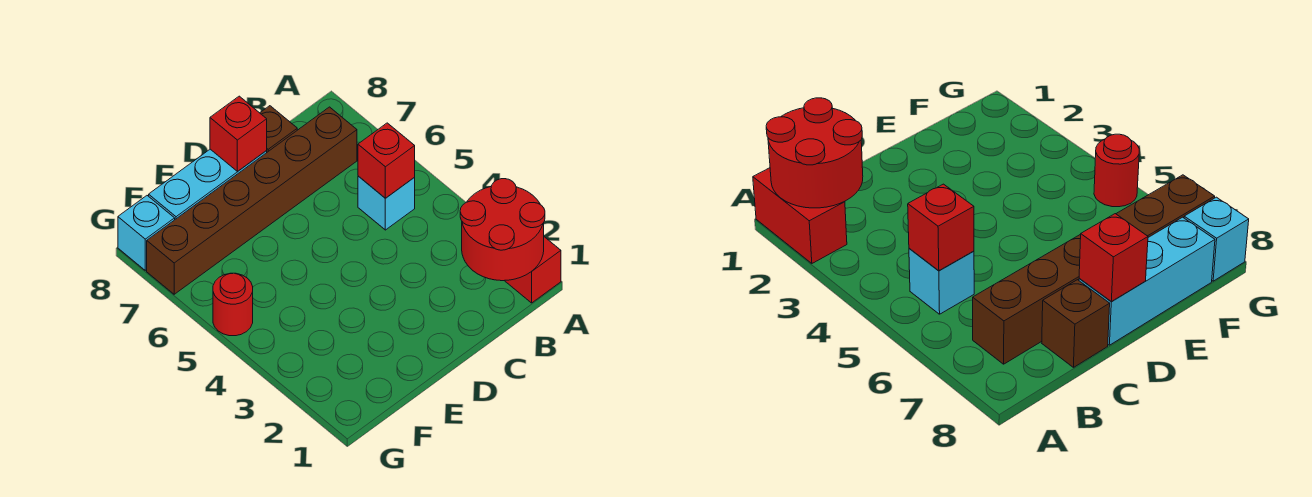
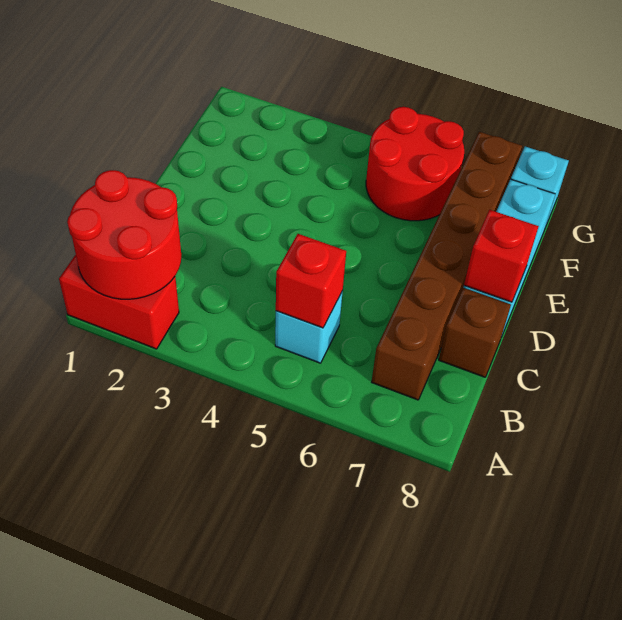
red 1x1 round brick [213,273,253,336] -> red 2x2 round brick [366,107,464,221]

